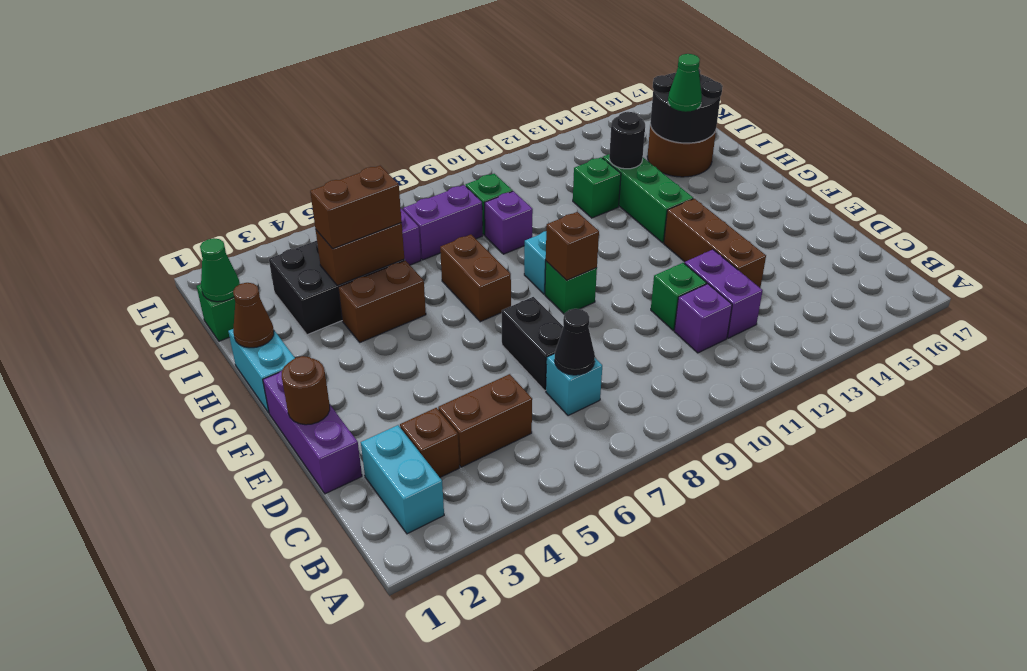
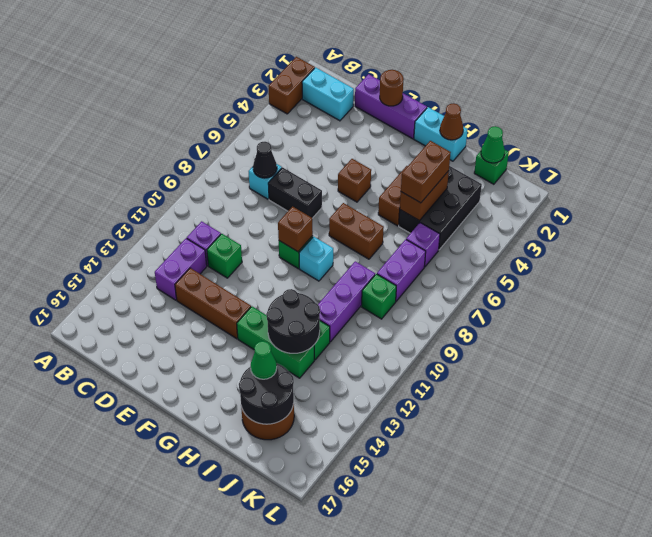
brown 1x1 brick [400,408,459,477] -> brown 1x1 brick moved to [338,159,371,202]
brown 1x2 brick [438,374,532,467] -> brown 1x2 brick moved to [268,57,315,114]
purple 1x2 brick [684,250,763,338] -> purple 1x2 brick turned to [155,238,207,300]
purple 1x1 brick [485,191,533,254] -> purple 1x3 brick [318,261,375,342]
black 1x1 round brick [609,112,645,169] -> black 2x2 round brick [266,289,320,353]

